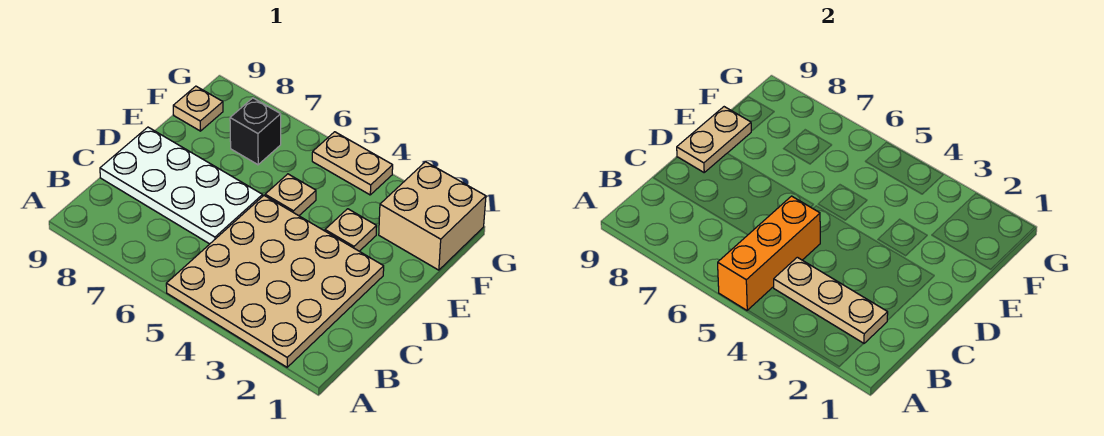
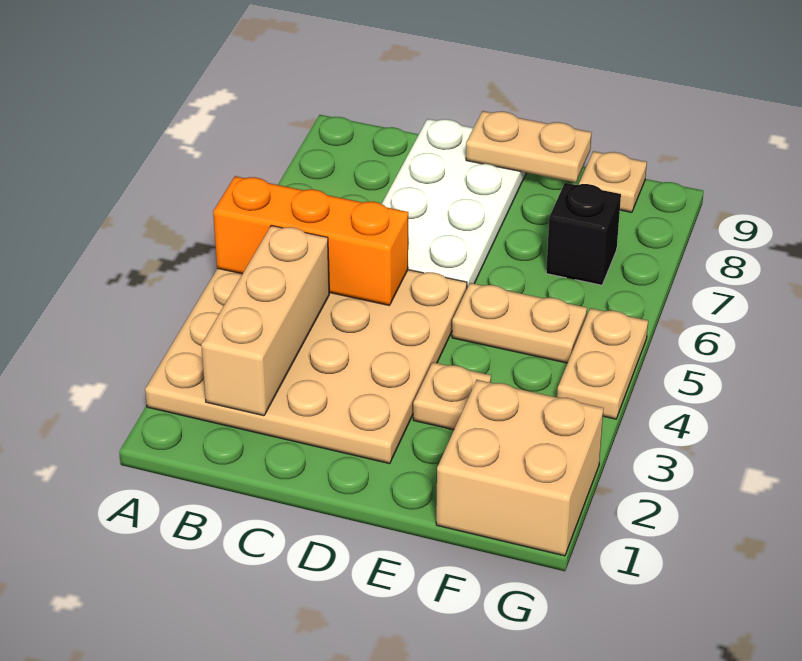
tan 1x3 plate [774,257,888,344] -> tan 1x3 brick [201,225,329,416]
tan 1x1 plate [265,174,316,216] -> tan 1x2 plate [452,283,587,363]

